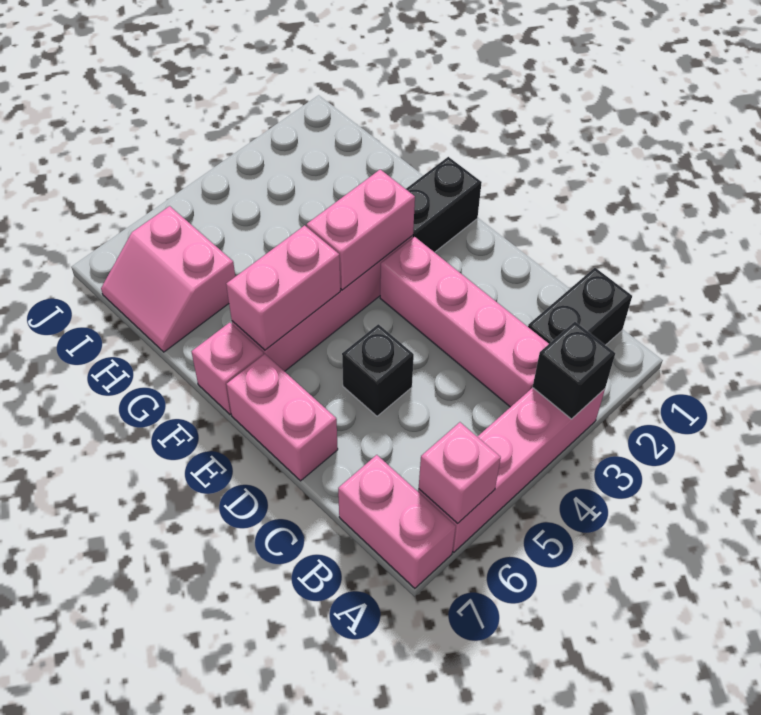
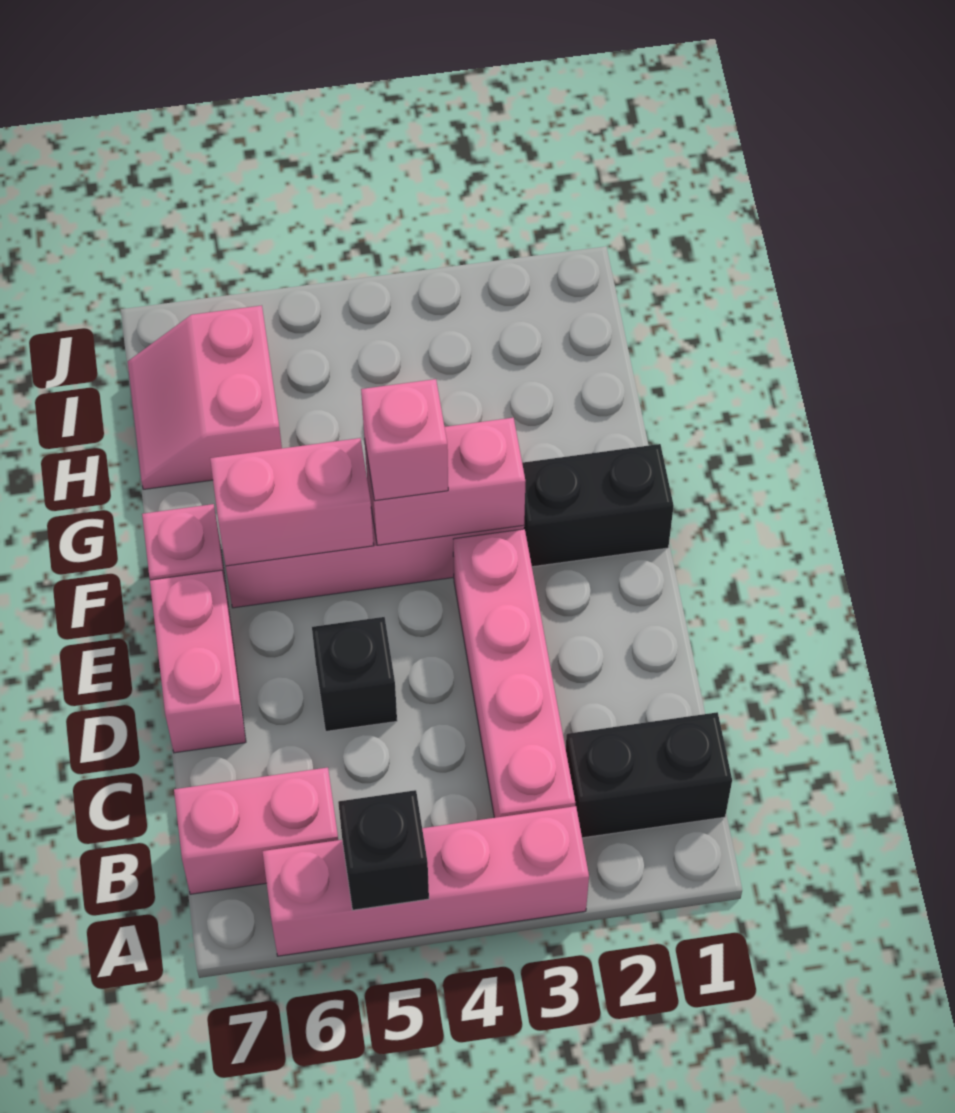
black 1x1 brick [533,322,615,419] -> black 1x1 brick moved to [338,790,429,910]
pink 1x1 brick [419,422,501,524] -> pink 1x1 brick moved to [361,379,448,501]
pink 1x2 brick [338,455,456,588] -> pink 1x2 brick turned to [174,768,338,894]

